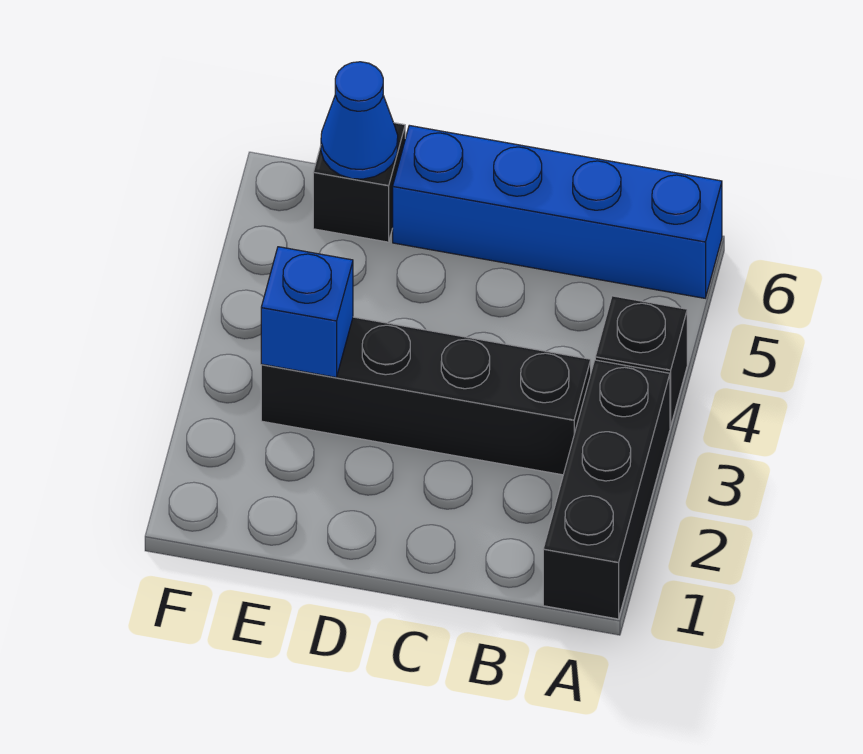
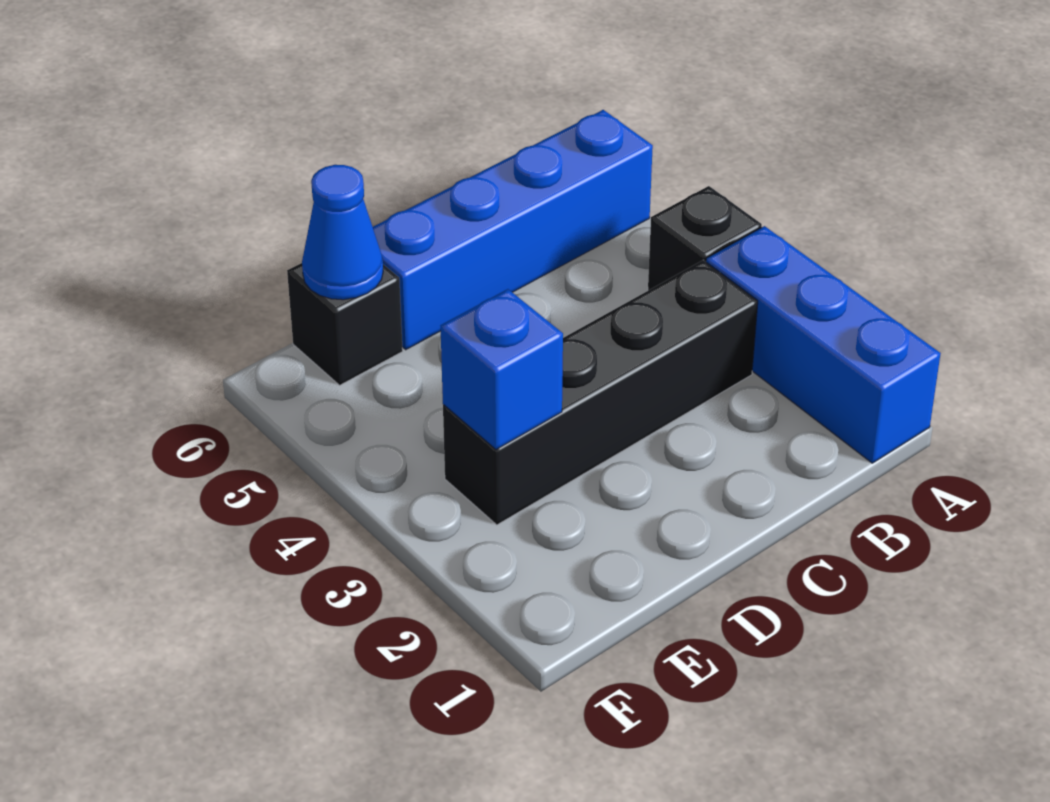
black 1x3 brick [543,360,670,619] -> blue 1x3 brick [706,226,941,463]

